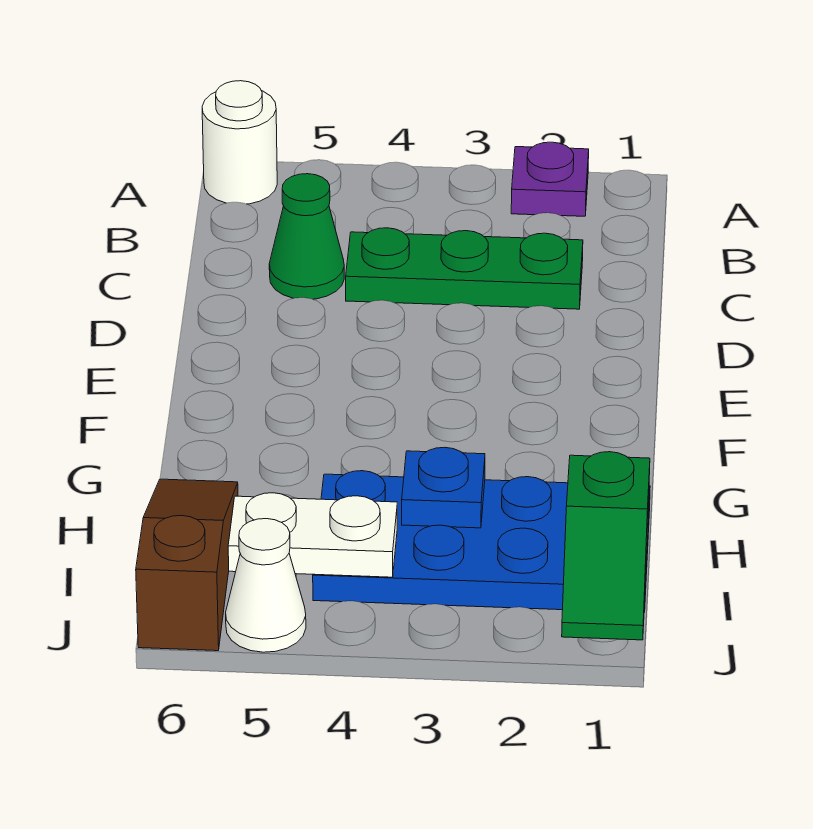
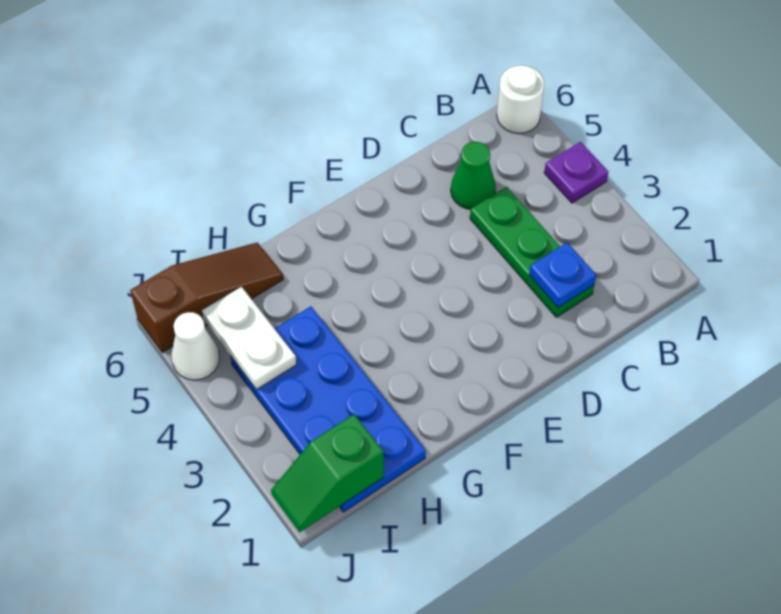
purple 1x1 plate [511,142,589,216] -> purple 1x1 plate moved to [544,142,608,203]
blue 1x1 plate [402,447,485,528] -> blue 1x1 plate moved to [529,243,596,308]

